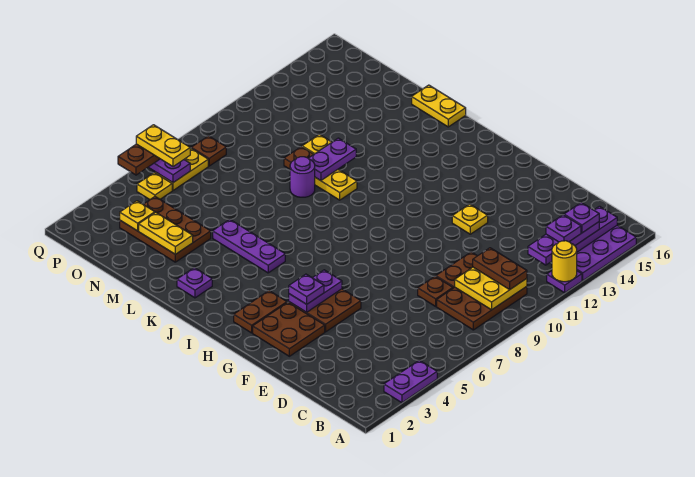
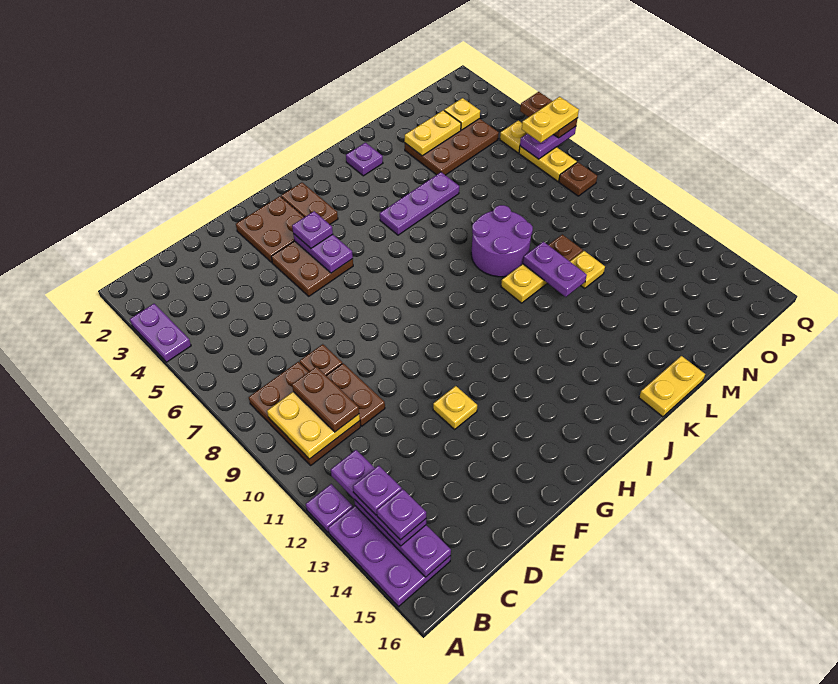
yellow 1x1 round brick [552,241,577,282] -> none
brown 1x2 plate [473,248,527,289] -> brown 1x2 plate turned to [292,367,359,432]
purple 1x1 round brick [290,157,315,197] -> purple 2x2 round brick [471,205,533,277]

